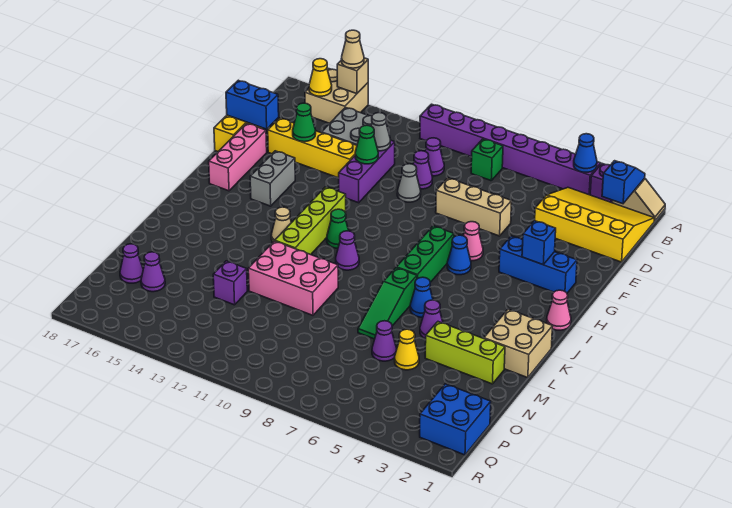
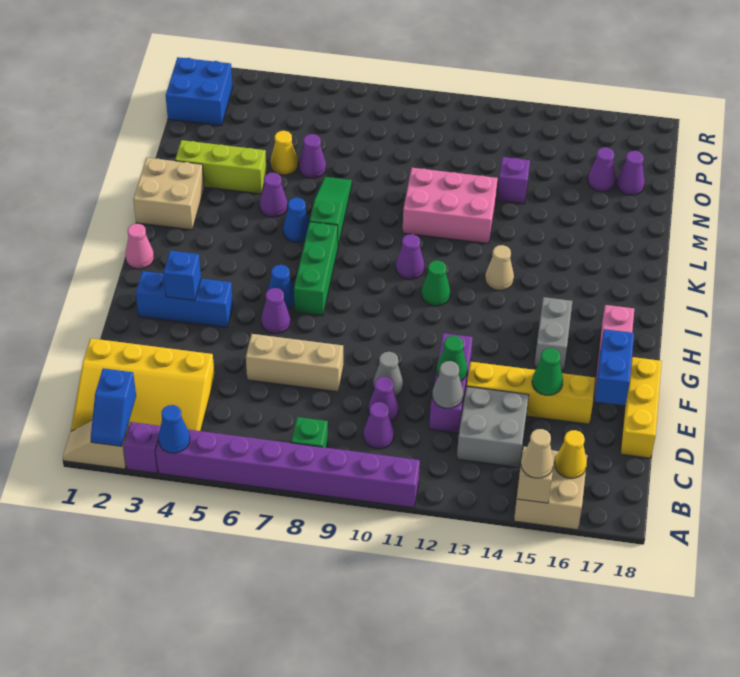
blue 1x2 brick [226,80,279,129] -> blue 1x2 brick turned to [595,329,634,405]
pink 1x1 cone [463,222,483,261] -> purple 1x1 cone [261,288,290,334]
lime 1x4 brick [275,187,346,255] -> none

